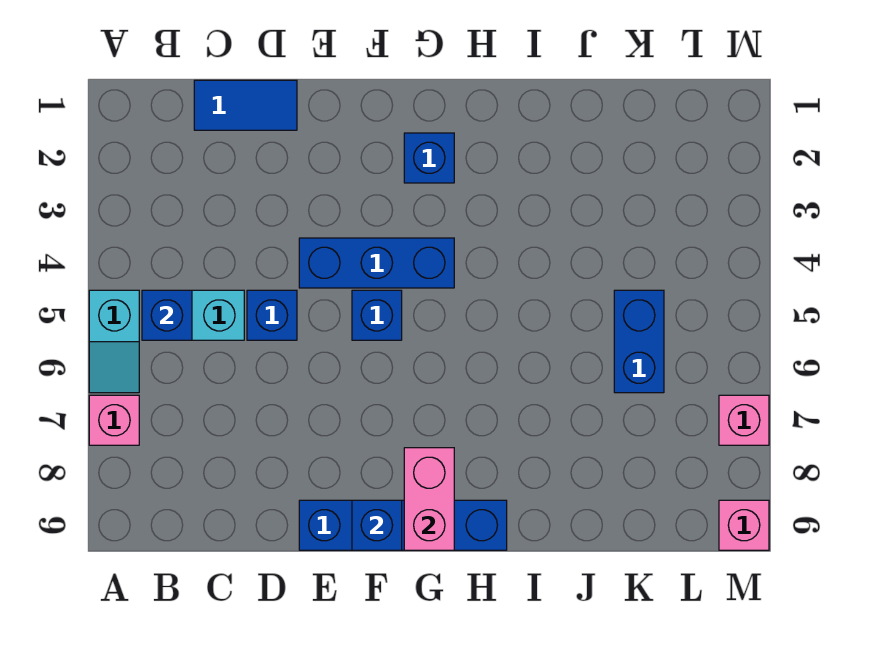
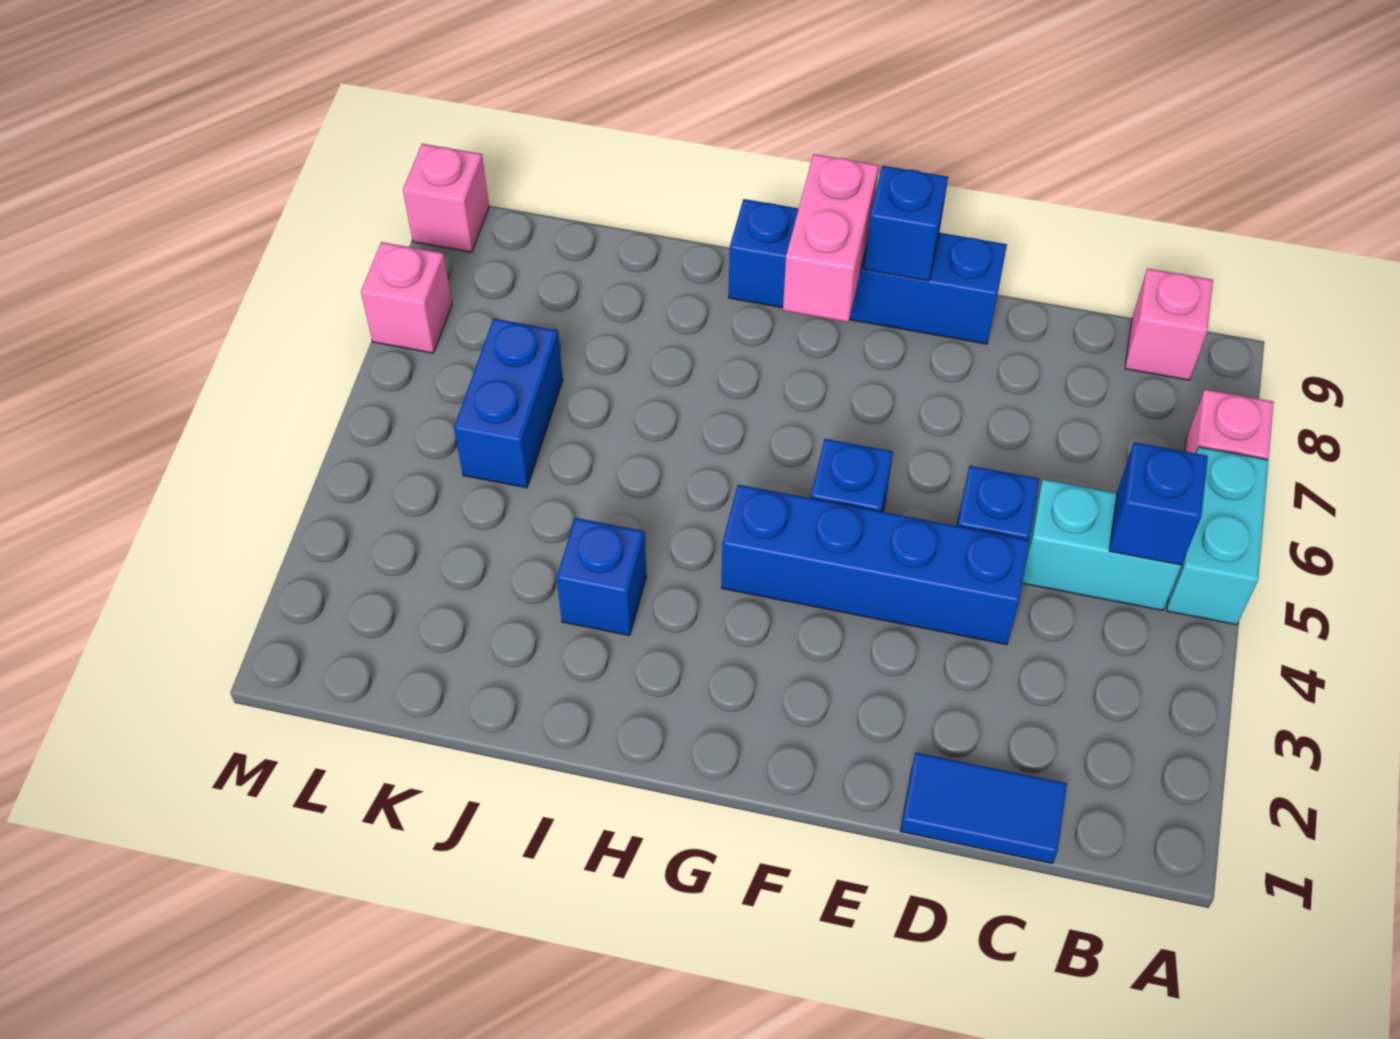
cyan 1x2 slope [89,290,139,393] -> cyan 1x2 brick [1167,447,1269,625]
none -> pink 1x1 brick [1125,268,1213,380]
blue 1x3 brick [299,238,454,288] -> blue 1x4 brick [722,485,1029,645]
blue 1x1 brick [404,133,454,183] -> blue 1x1 brick moved to [557,518,647,636]

